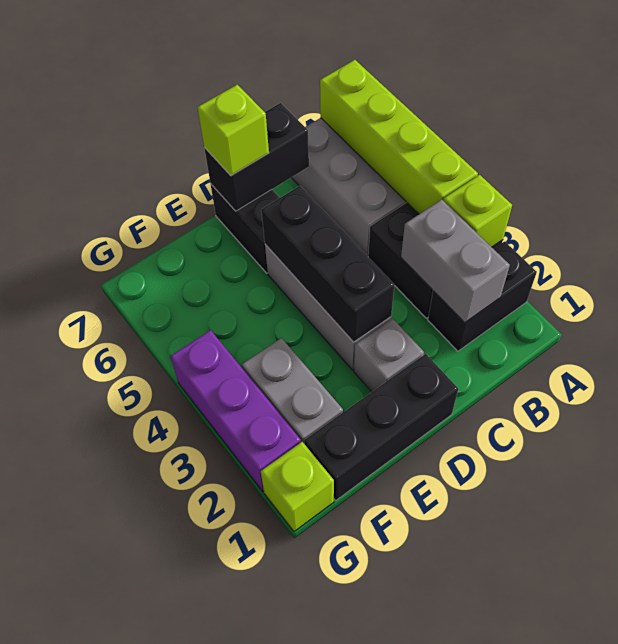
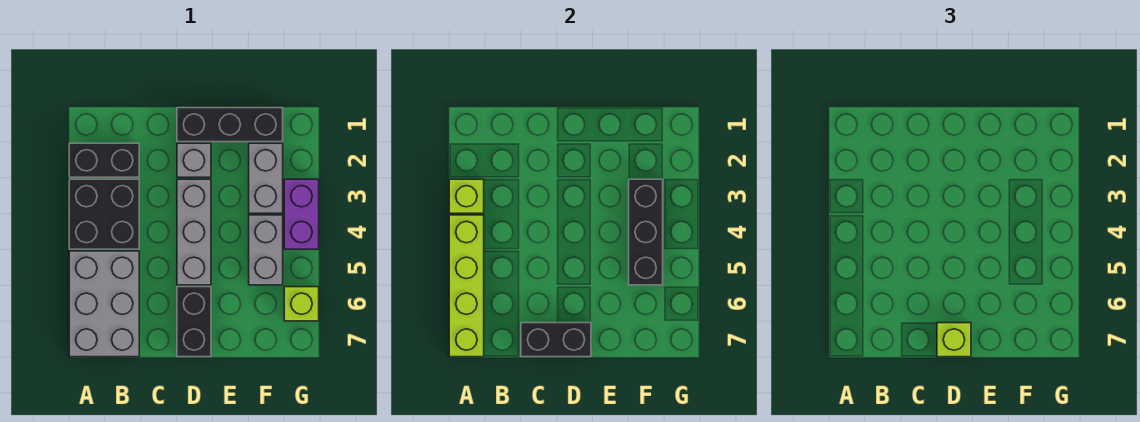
grey 1x2 brick [401,200,510,323] -> grey 1x2 brick moved to [249,215,283,285]
black 1x3 brick [261,186,395,342] -> black 1x3 brick moved to [629,179,663,285]
lime 1x1 brick [261,442,334,531] -> lime 1x1 brick moved to [284,287,319,321]
purple 1x3 brick [171,330,301,491] -> purple 1x2 brick [284,179,319,249]

